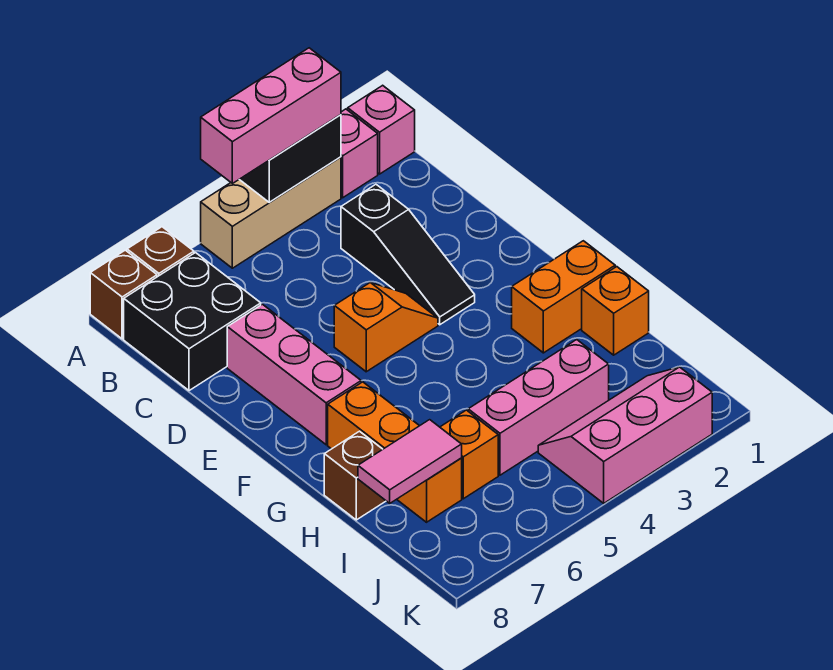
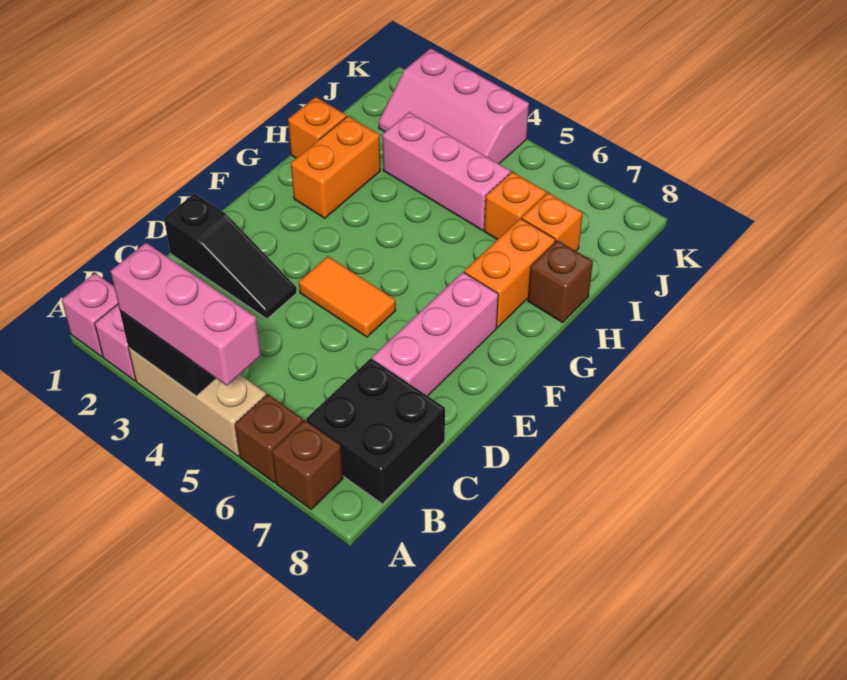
brown 1x1 brick [90,250,157,339] -> brown 1x1 brick moved to [235,394,303,482]
black 1x3 slope [341,185,475,325] -> black 1x3 slope turned to [164,193,297,319]
orange 1x2 slope [334,283,438,372] -> orange 1x2 tile [299,256,396,337]
orange 1x2 brick [512,241,615,353] -> orange 1x2 brick turned to [291,116,380,218]
pink 1x2 tile [358,420,462,503] -> none

